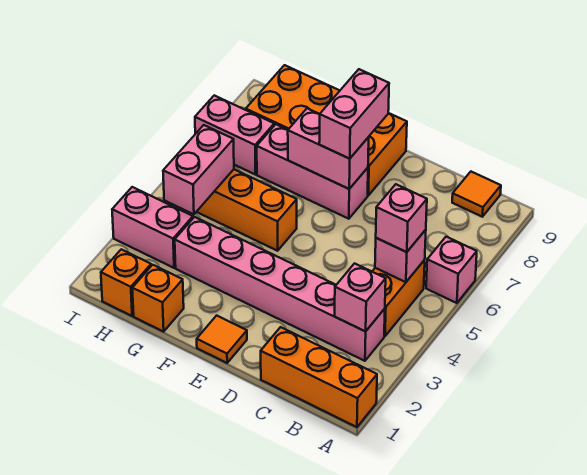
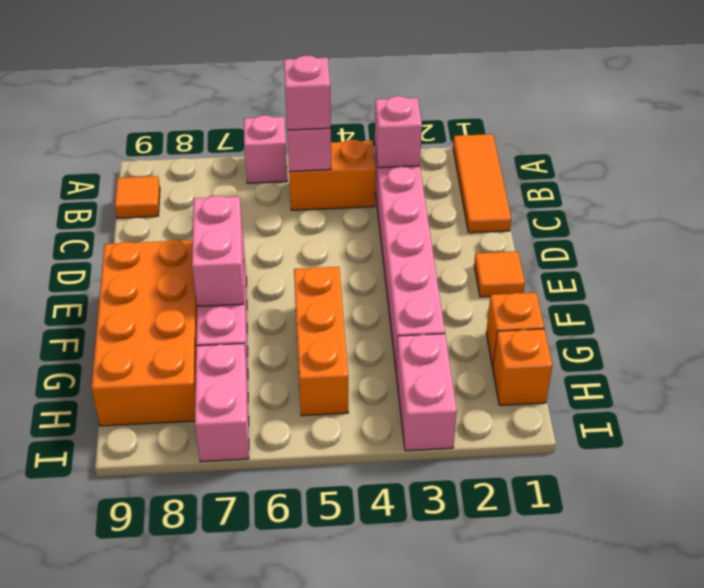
orange 1x3 brick [261,327,377,427] -> orange 1x3 tile [453,134,511,233]
pink 1x2 brick [319,69,389,159] -> none
pink 1x2 brick [163,125,234,214] -> none

